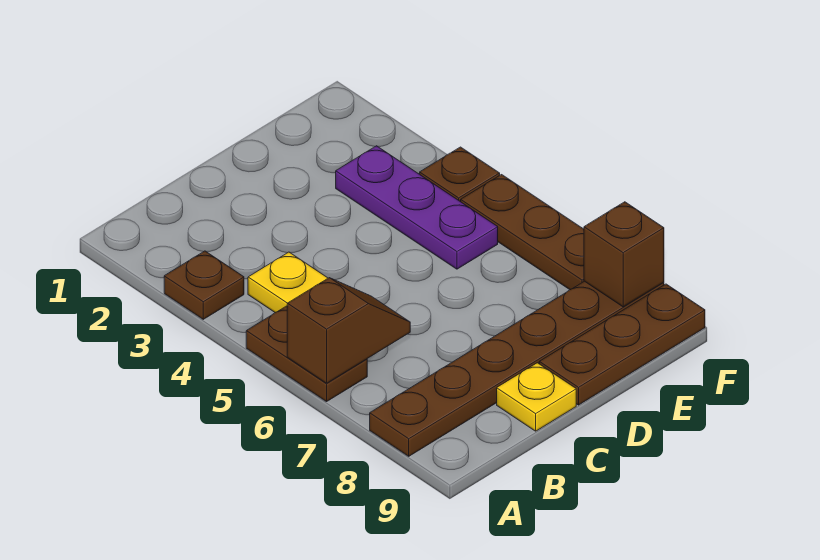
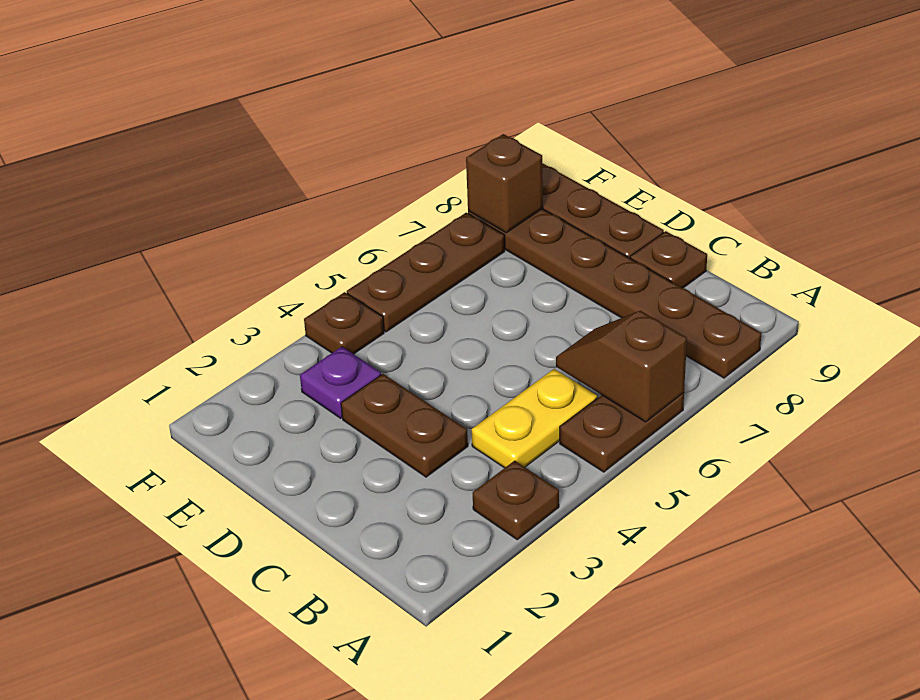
none -> brown 1x2 plate [341,374,468,477]
yellow 1x1 plate [497,363,576,431] -> brown 1x1 plate [630,231,707,288]
purple 1x3 plate [336,146,498,269] -> purple 1x1 plate [300,347,381,418]

